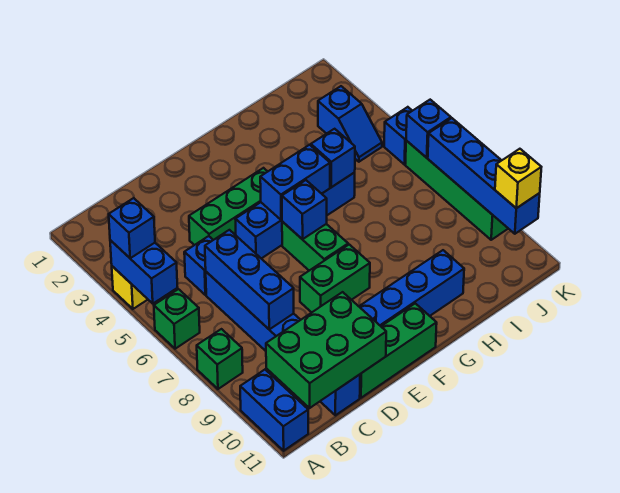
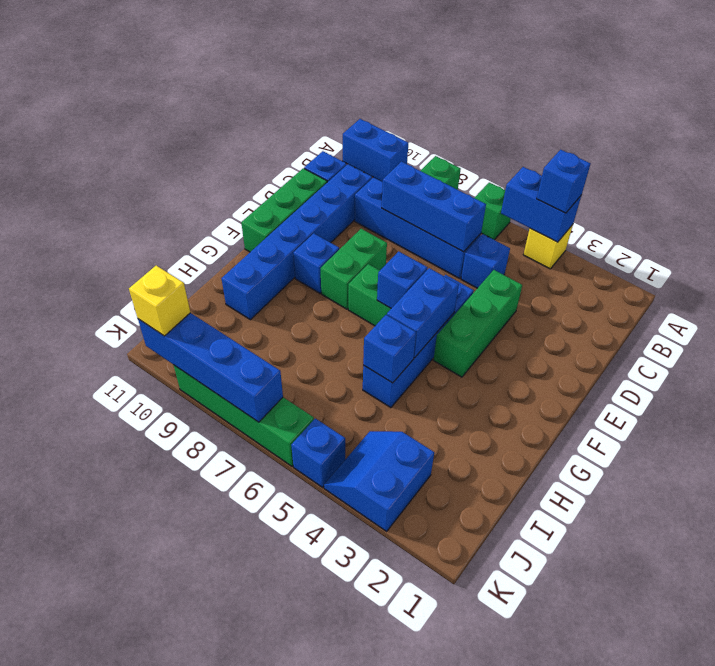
green 2x3 brick [266,292,386,408] -> none
blue 1x2 slope [318,86,382,162] -> blue 2x2 slope [324,431,434,531]
blue 1x1 brick [406,100,451,158] -> blue 1x1 brick moved to [293,233,339,293]

